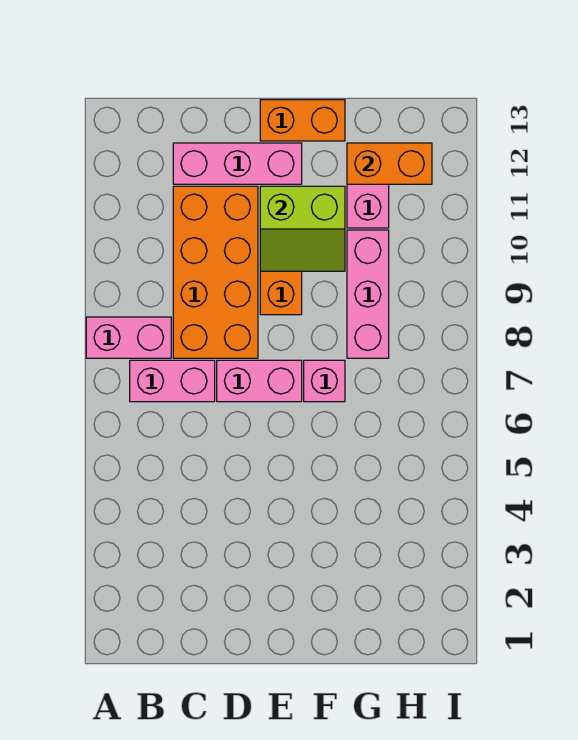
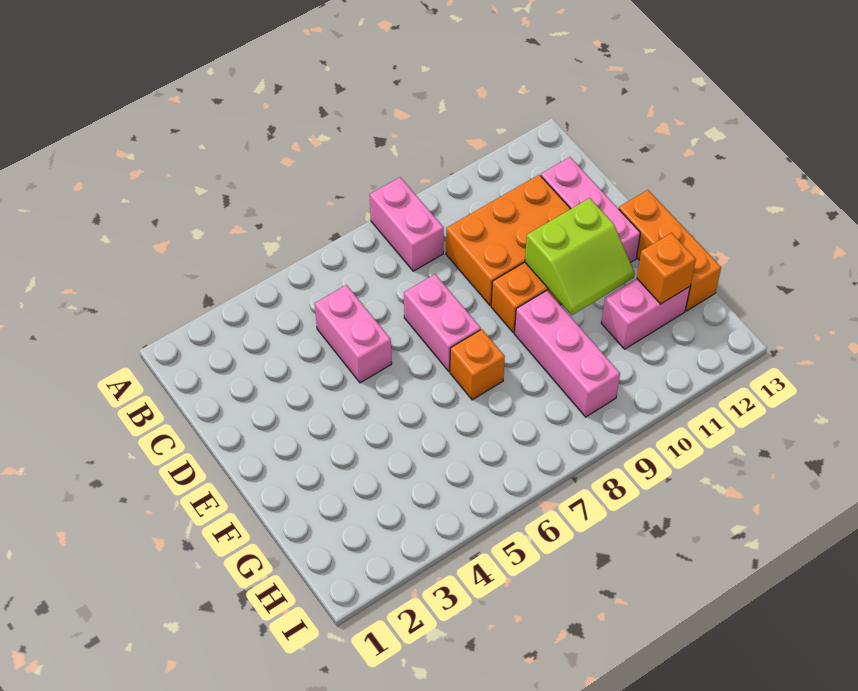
pink 1x2 brick [130,360,215,402] -> pink 1x2 brick moved to [315,285,392,383]
orange 2x4 brick [173,186,258,358] -> orange 2x3 brick [446,175,570,306]
lime 2x2 slope [260,186,345,271] -> lime 2x2 slope turned to [525,198,635,315]
orange 1x2 brick [260,100,345,141] -> orange 1x3 brick [619,190,721,311]
pink 1x1 brick [304,360,345,402] -> orange 1x1 brick [450,329,505,400]
pink 1x3 brick [347,230,389,358] -> pink 1x3 brick turned to [515,291,620,417]
orange 1x2 brick [347,143,432,184] -> orange 1x1 brick [637,233,696,304]

